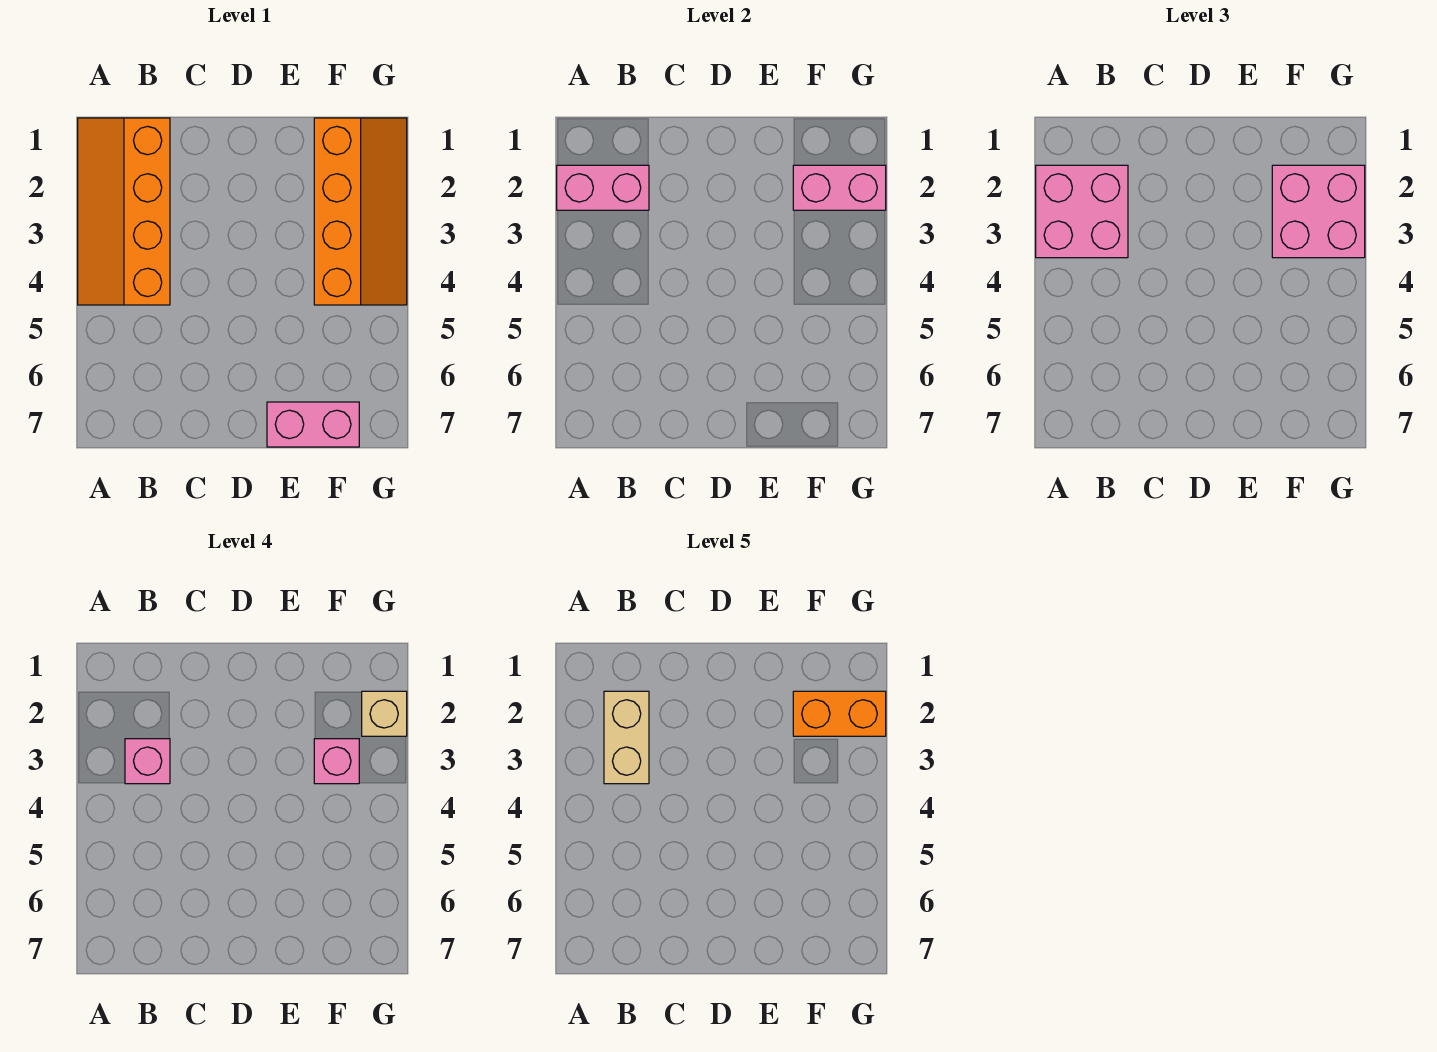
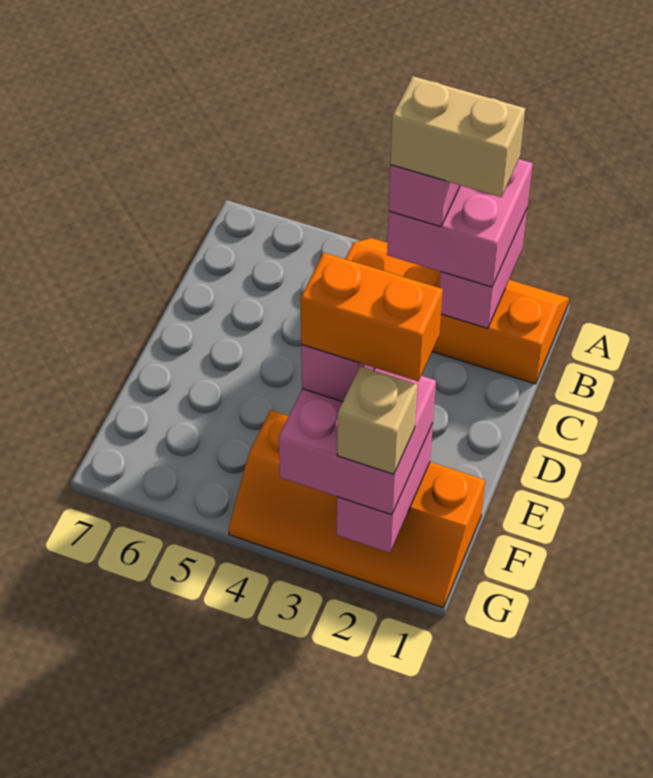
pink 1x2 brick [267,402,359,447] -> none
orange 1x2 brick [793,691,886,736] -> orange 1x2 brick turned to [300,253,443,381]

